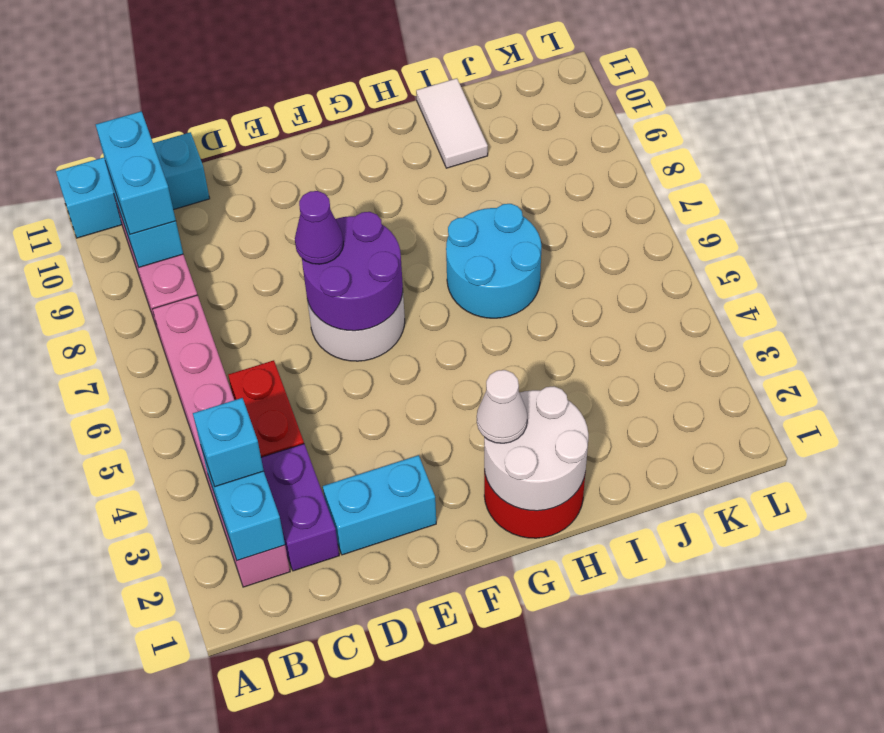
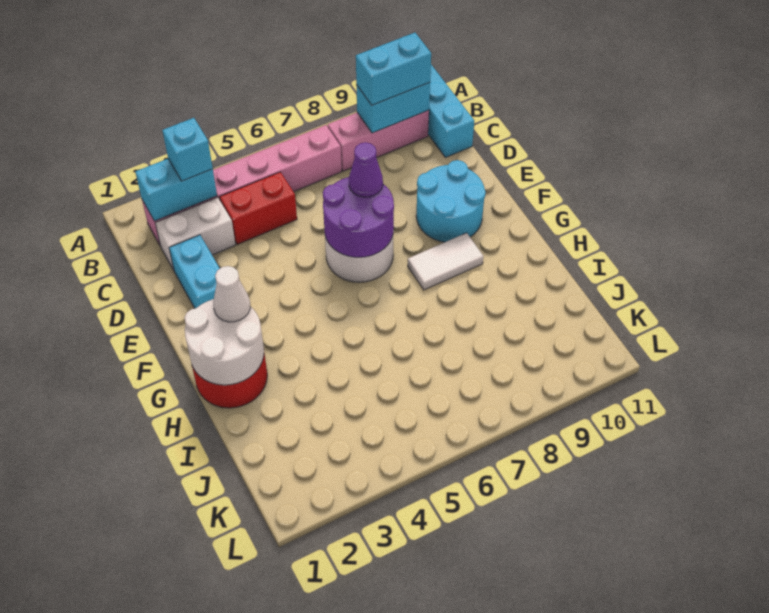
purple 1x2 brick [261,444,339,571] -> white 1x2 brick [155,197,236,270]
cyan 2x2 round brick [446,204,541,318] -> cyan 2x2 round brick moved to [416,160,485,242]
white 1x2 tile [416,78,488,168] -> white 1x2 tile moved to [408,233,483,290]

